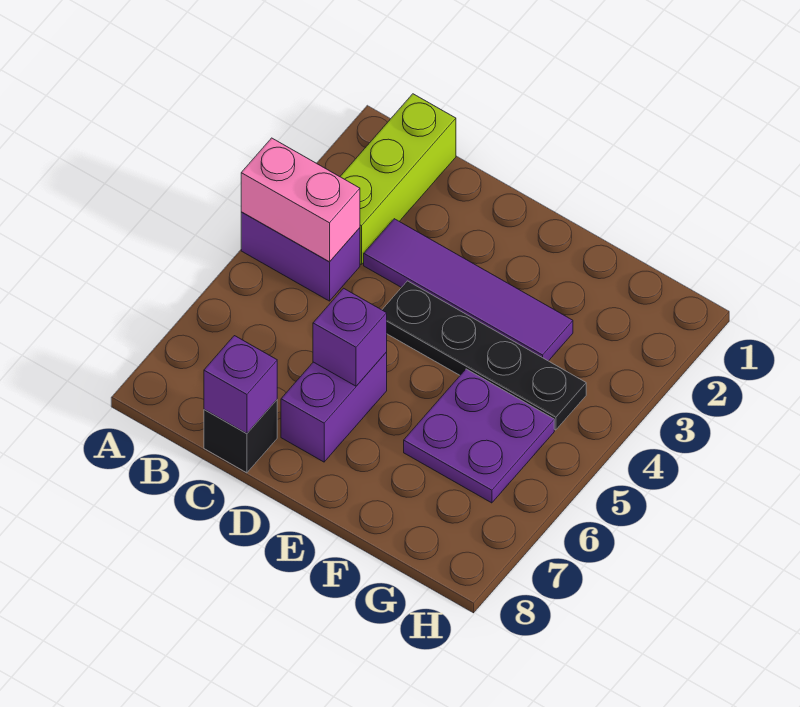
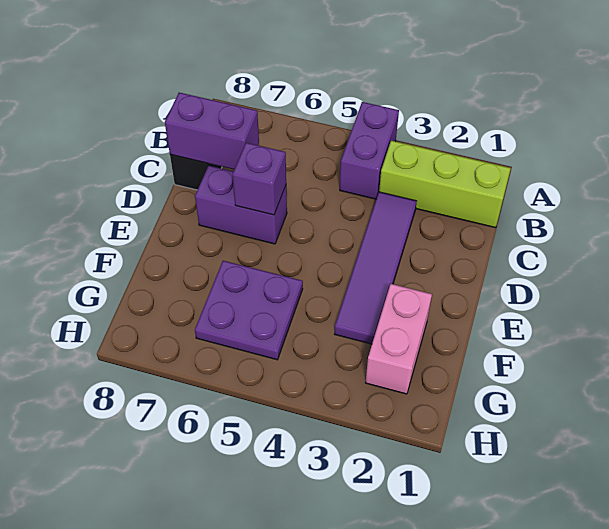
pink 1x2 brick [241,138,360,262] -> pink 1x2 brick moved to [366,284,432,394]
purple 1x1 brick [204,336,277,434] -> purple 1x2 brick [165,93,259,169]
black 1x4 plate [382,281,586,430] -> none

